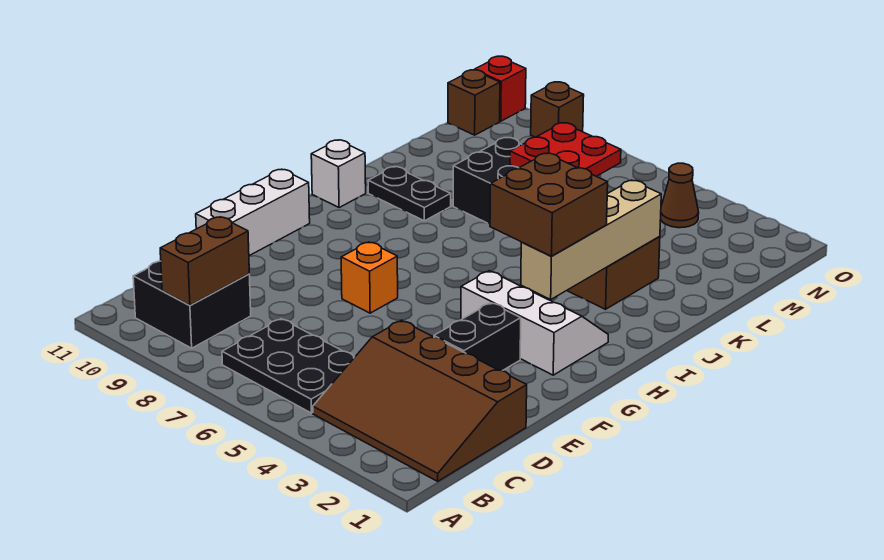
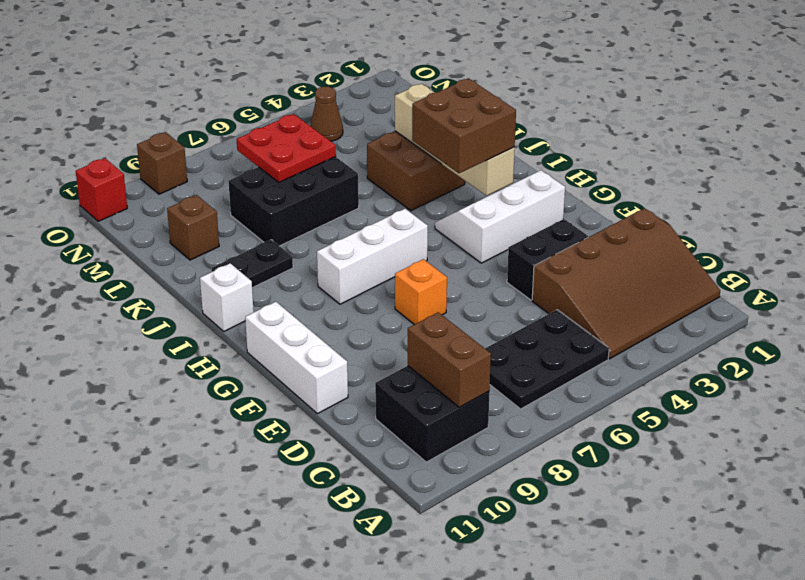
black 1x2 brick [434,303,521,371] -> black 1x2 brick turned to [507,219,588,300]
none -> white 1x3 brick [317,209,428,304]
brown 1x1 brick [448,70,500,135] -> brown 1x1 brick moved to [167,195,219,260]

